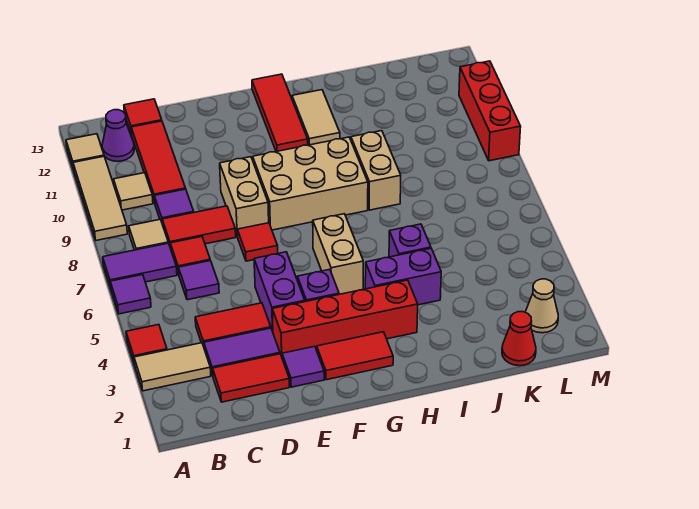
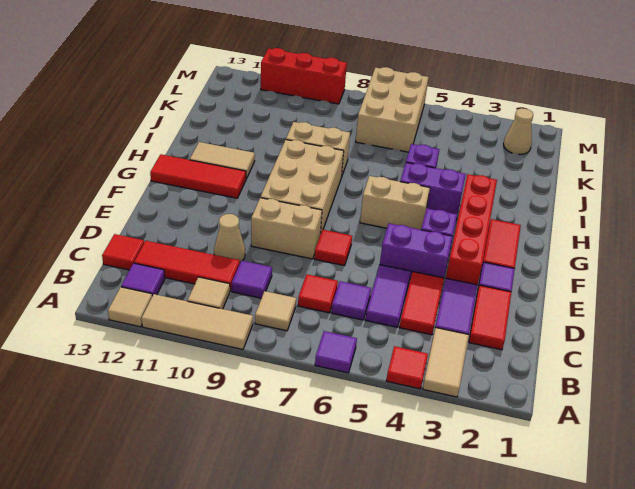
purple 1x2 tile [103,243,177,288] -> purple 1x2 tile moved to [365,265,411,327]
purple 1x1 cone [102,110,134,161] -> purple 1x1 tile [121,263,165,296]
red 1x2 tile [162,206,236,248] -> none
none -> tan 1x1 cone [214,214,245,262]
purple 1x2 brick [365,248,441,305] -> purple 1x2 brick turned to [400,163,466,215]
red 1x1 cone [502,312,536,366] -> none
none -> tan 2x3 brick [356,67,429,152]

